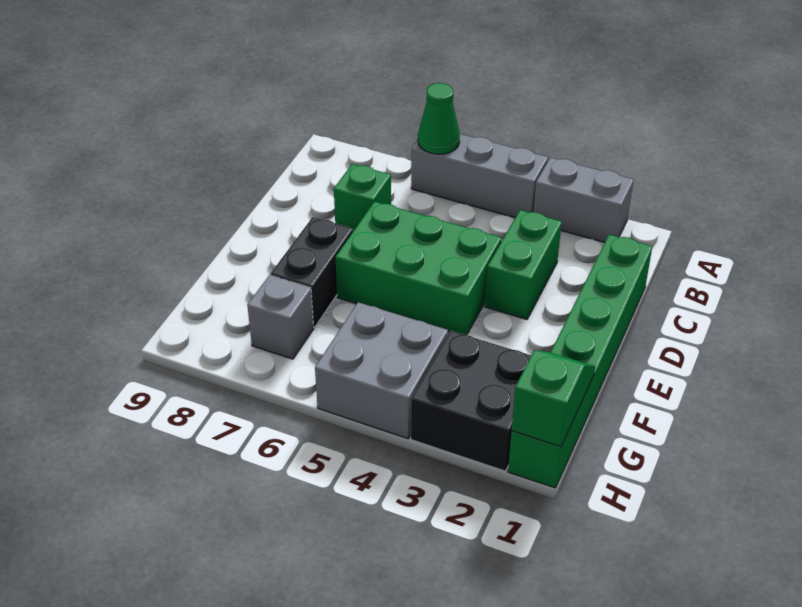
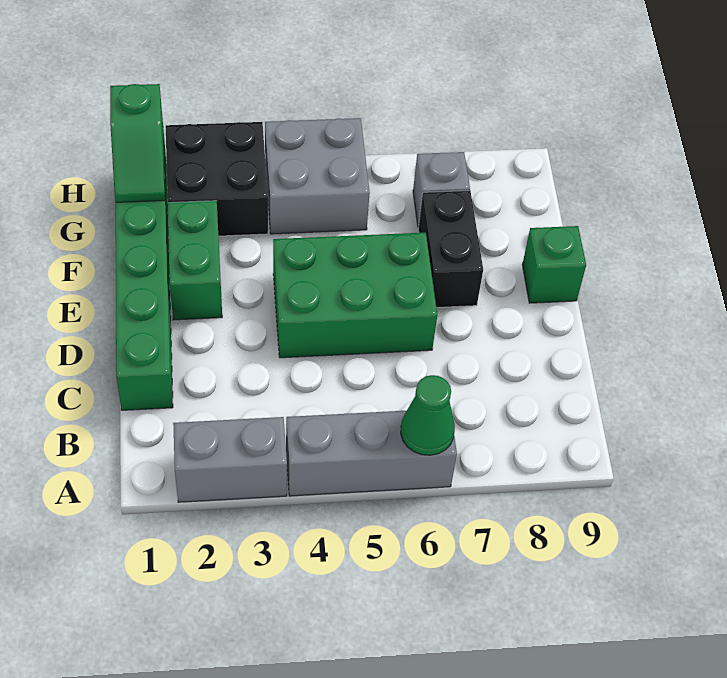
green 1x2 brick [485,210,562,319] -> green 1x2 brick moved to [168,201,222,320]
green 1x1 brick [334,164,391,231] -> green 1x1 brick moved to [522,226,586,303]

